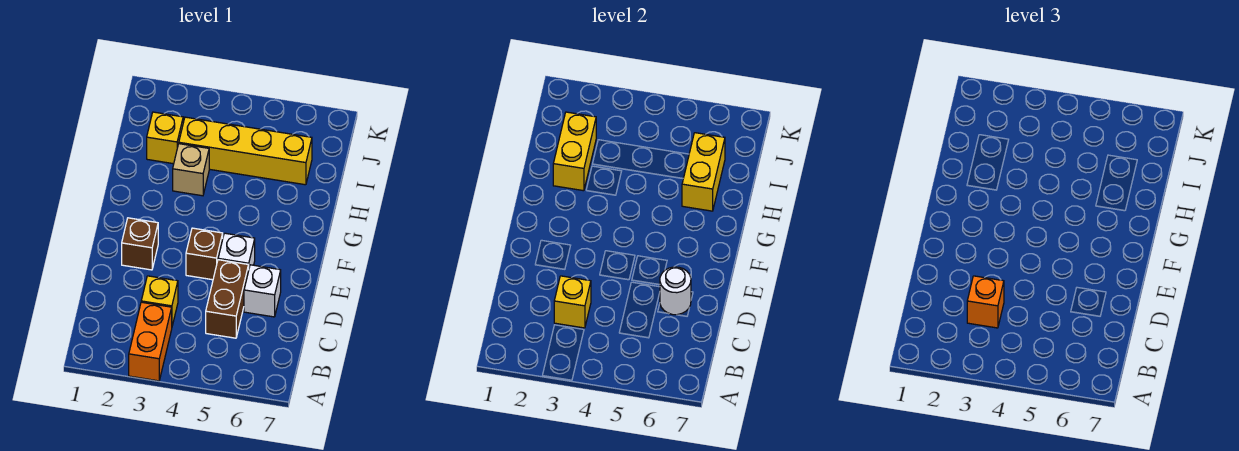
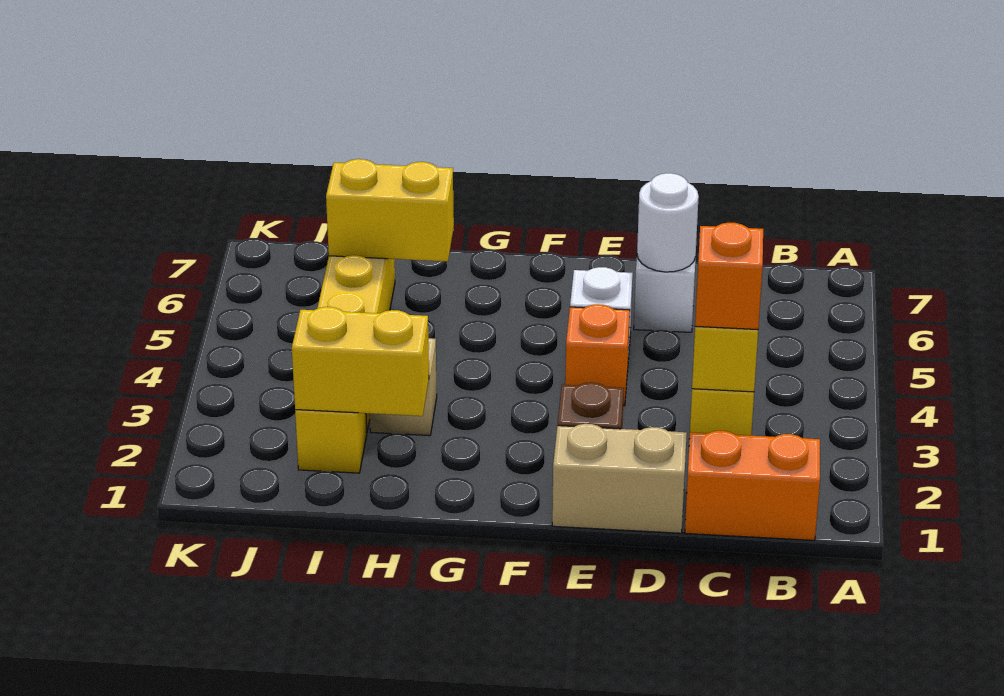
orange 1x2 brick [129,302,172,381] -> orange 1x2 brick moved to [685,431,820,540]
brown 1x2 brick [206,260,249,338] -> none
none -> tan 1x2 brick [552,424,687,533]
brown 1x1 brick [186,228,223,280] -> orange 1x1 brick [565,304,630,406]

